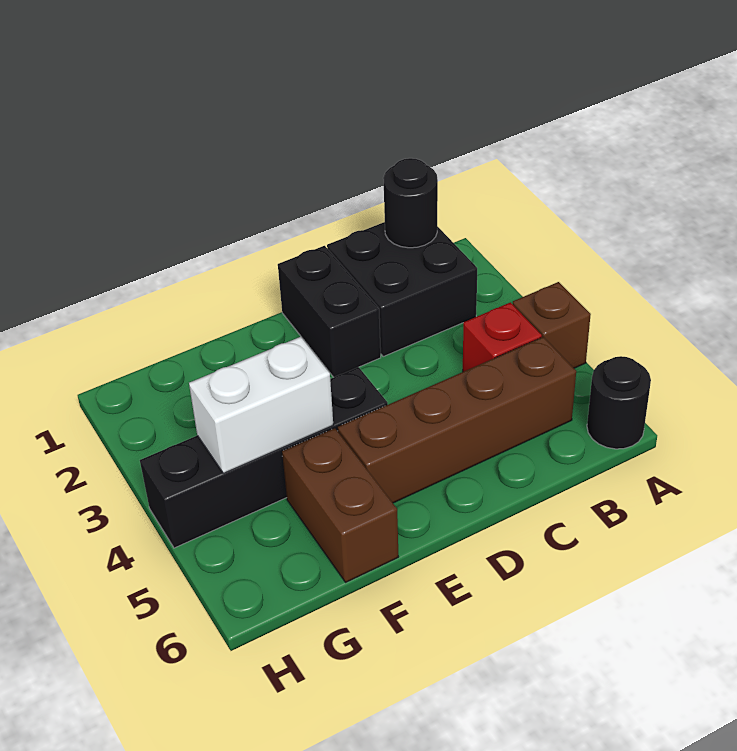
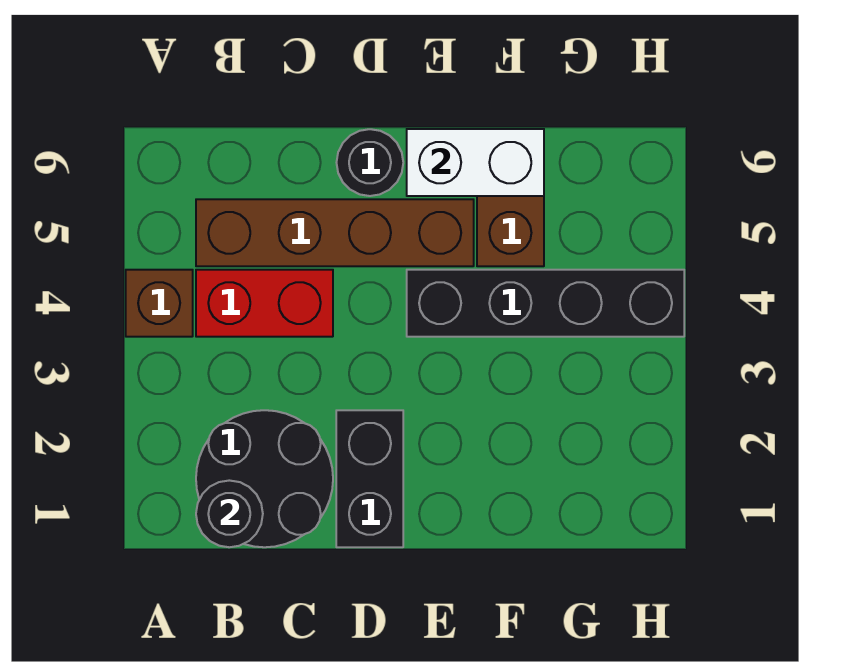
black 1x1 round brick [587,356,651,449] -> black 1x1 round brick moved to [337,129,403,196]
black 2x2 brick [327,222,477,357] -> black 2x2 round brick [196,410,333,547]
red 1x1 brick [463,302,542,372] -> red 1x2 brick [196,270,333,337]
white 1x2 brick [189,337,333,473] -> white 1x2 brick moved to [407,129,544,196]

